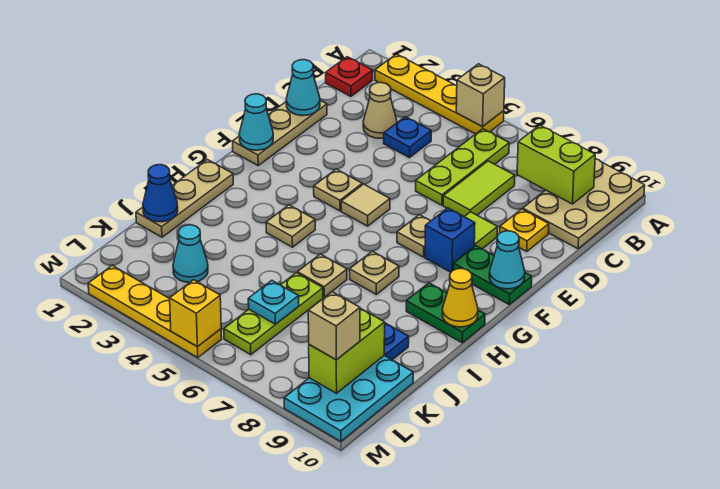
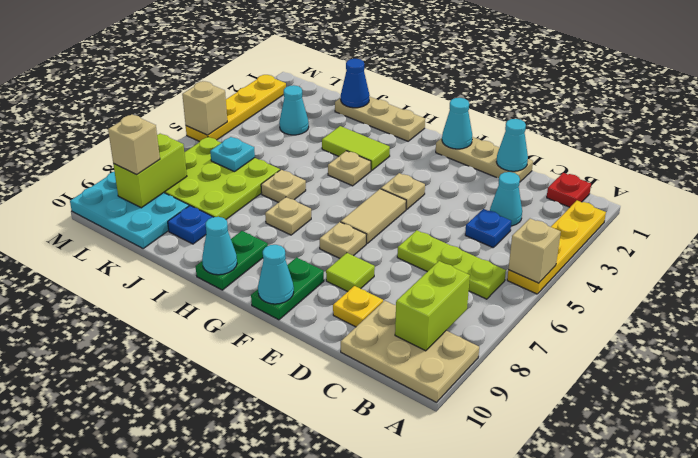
tan 1x1 cone [363,83,397,138] -> cyan 1x1 cone [490,172,522,226]
lime 1x2 tile [443,161,515,216] -> lime 1x2 tile moved to [322,126,390,171]
tan 1x1 tile [341,184,390,226] -> tan 1x2 tile [341,189,406,243]
blue 1x1 brick [425,208,475,272] -> none
yellow 1x1 cone [442,269,478,327] -> cyan 1x1 cone [202,217,237,275]
lime 1x3 plate [224,273,323,355] -> lime 3x3 plate [164,137,280,220]
lime 1x2 brick [309,308,385,393] -> lime 1x2 brick turned to [113,134,187,208]
yellow 1x1 brick [170,280,221,347] -> tan 1x1 brick [182,81,227,135]

